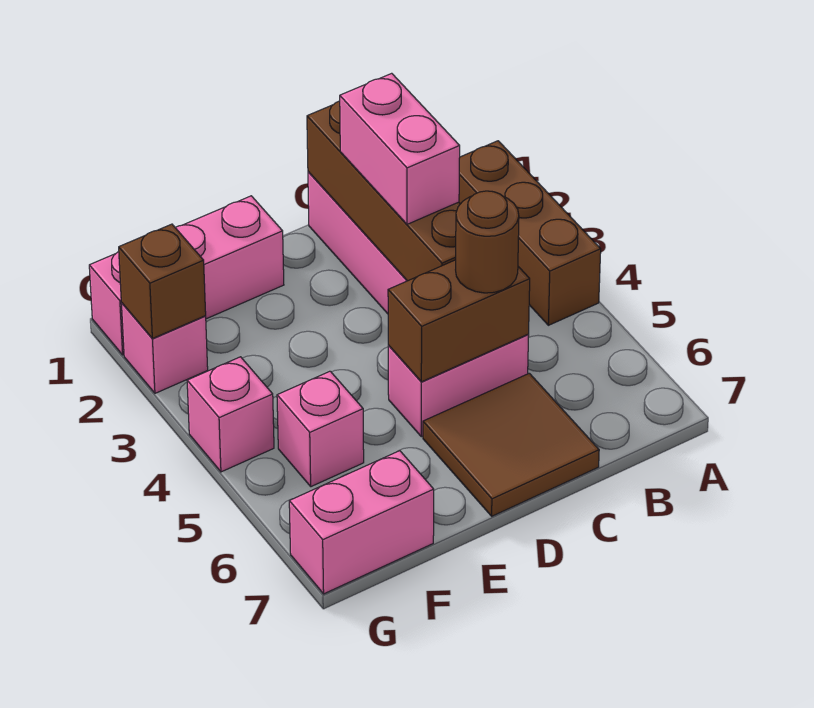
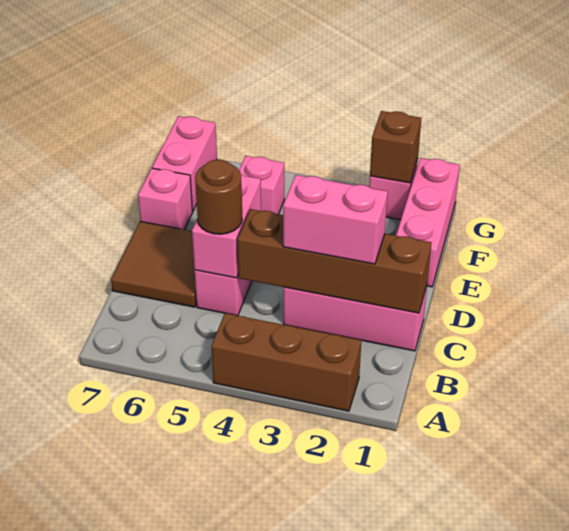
brown 1x2 brick [388,260,530,382] -> pink 1x2 brick [192,174,261,278]
pink 1x1 brick [187,357,274,472] -> pink 1x1 brick moved to [138,168,193,230]

